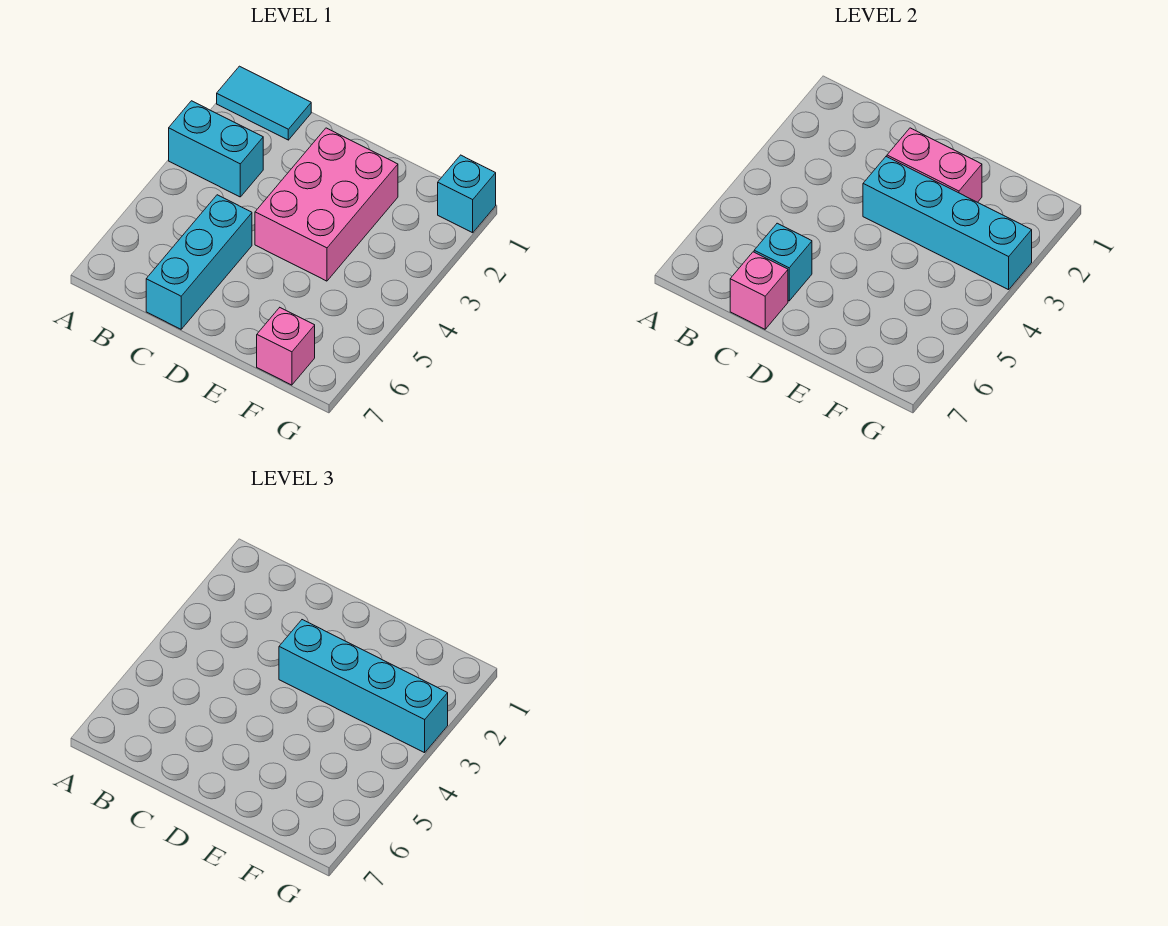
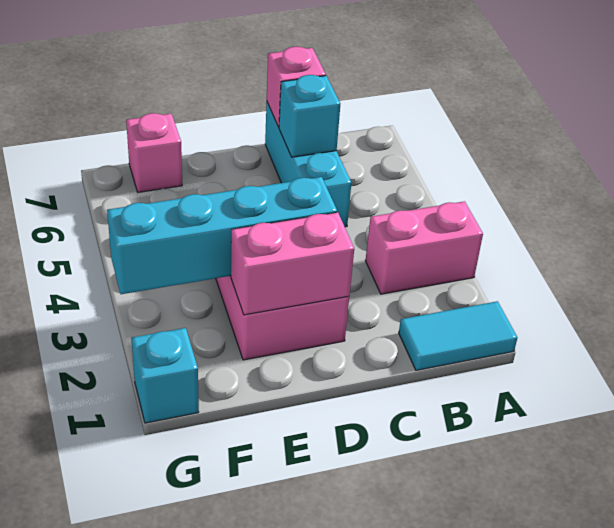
cyan 1x2 brick [169,101,263,197] -> pink 1x2 brick [365,201,483,294]
cyan 1x4 brick [279,620,448,753] -> none

